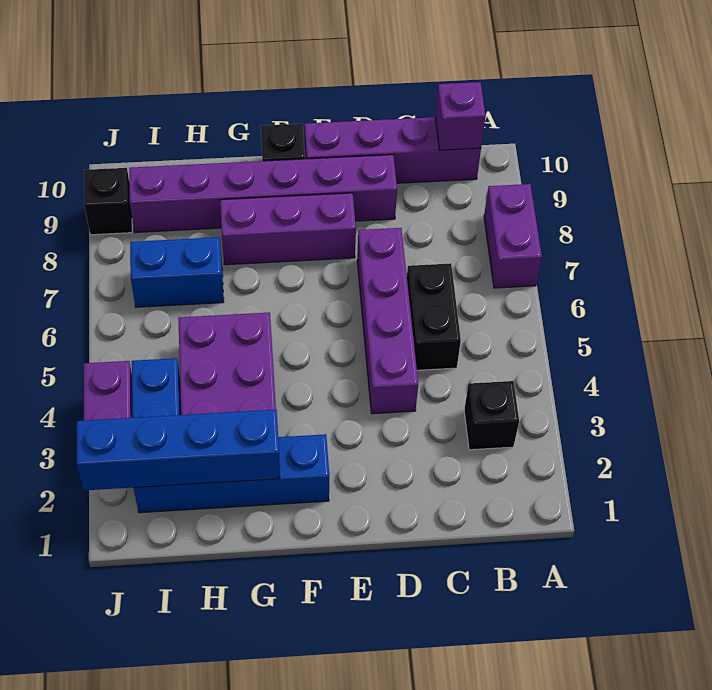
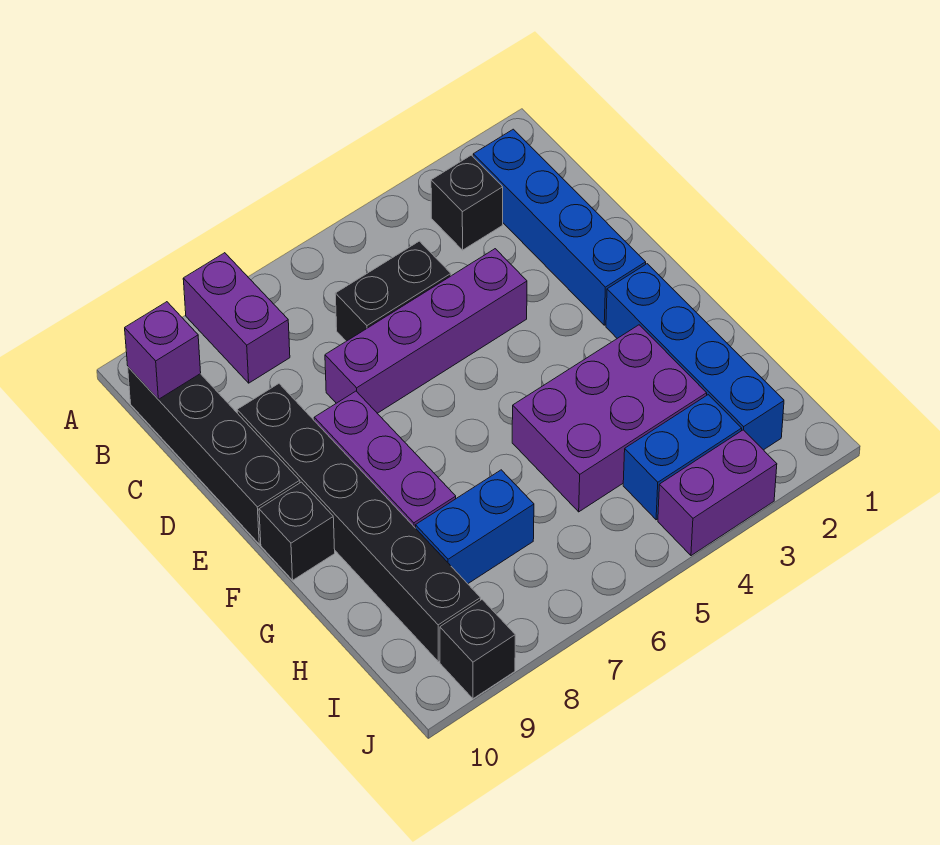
purple 1x2 brick [484,184,542,288] -> purple 1x2 brick turned to [183,253,290,383]
purple 1x4 brick [305,117,481,183] -> black 1x4 brick [128,367,300,544]
purple 1x6 brick [129,155,397,232] -> black 1x6 brick [237,384,481,662]
blue 1x4 brick [76,410,280,490] -> blue 1x4 brick moved to [473,129,646,325]
blue 1x2 brick [130,237,224,307] -> blue 1x2 brick turned to [416,470,534,584]

